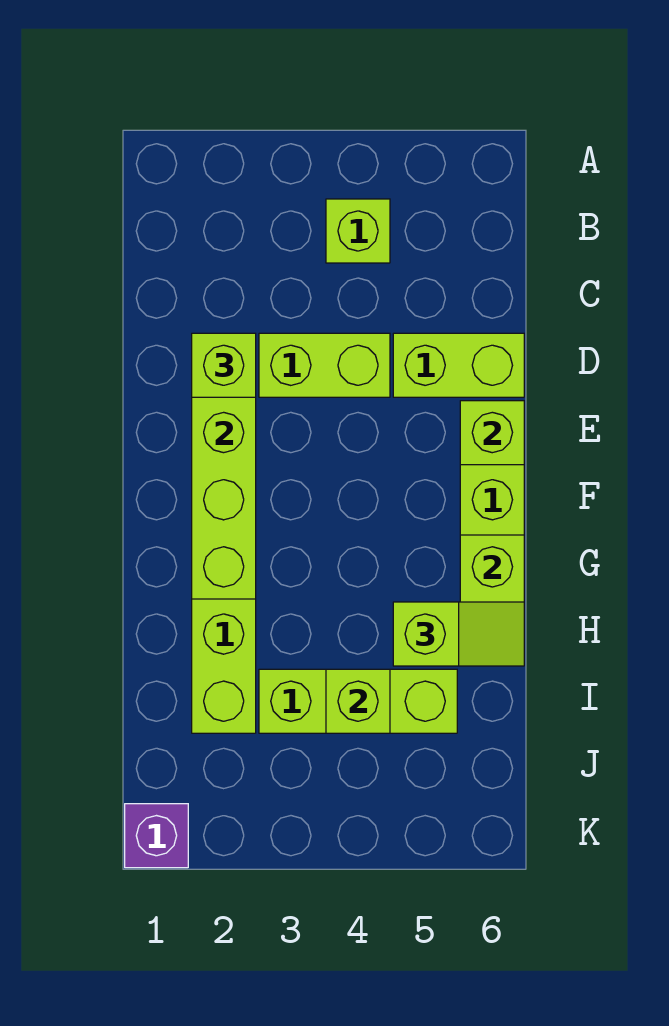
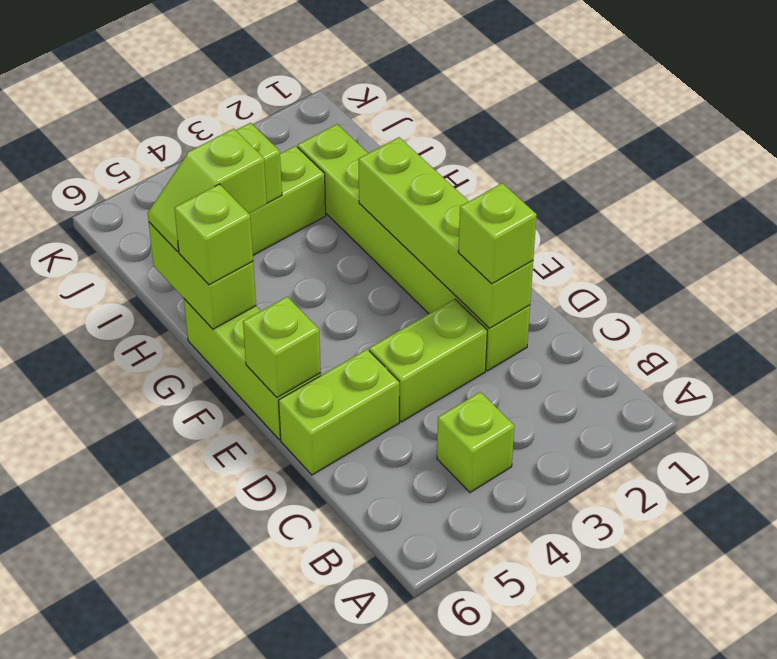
none -> lime 1x1 brick [175,184,253,285]
purple 1x1 brick [125,804,188,868] -> none

